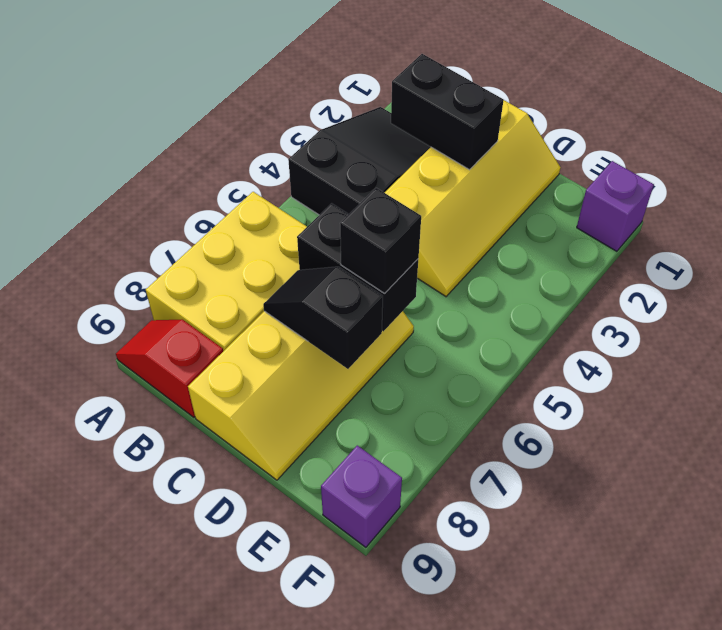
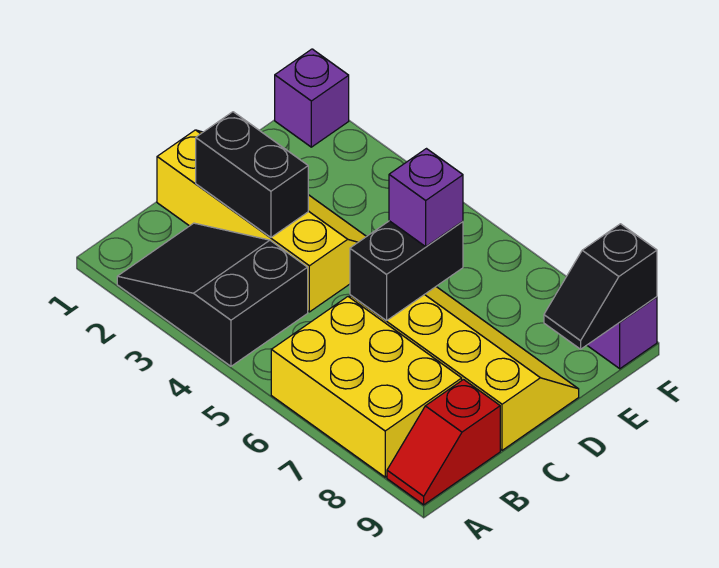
black 1x2 brick [391,54,504,170] -> black 1x2 brick turned to [196,112,308,237]
black 1x2 slope [263,267,383,369] -> black 1x2 slope moved to [544,224,657,349]
black 1x1 brick [340,188,421,294] -> purple 1x1 brick [389,149,463,247]

